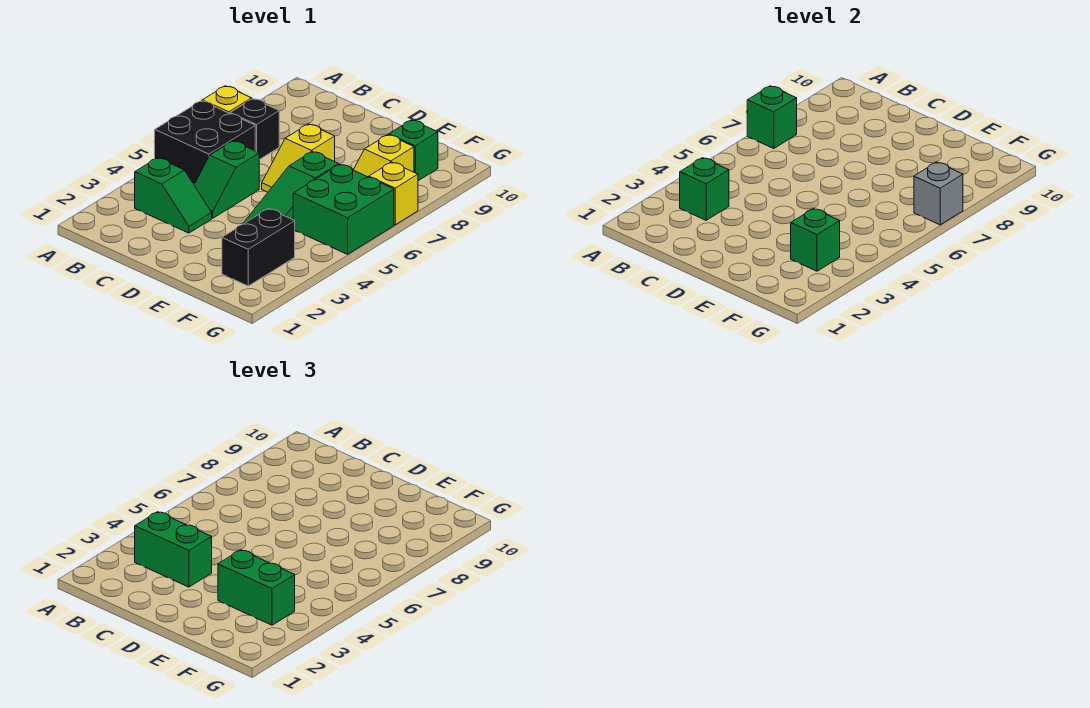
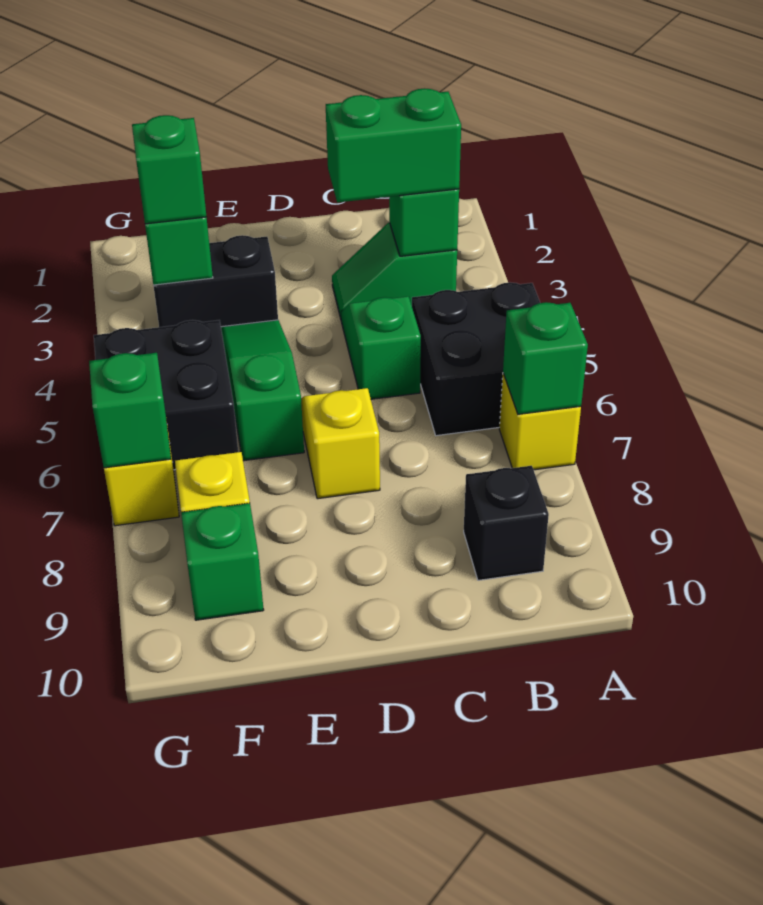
black 1x1 brick [230,99,279,160] -> black 1x1 brick moved to [464,466,549,580]
green 1x2 brick [218,550,295,625] -> green 1x1 brick [132,115,206,224]
black 1x2 brick [222,209,295,286] -> black 1x2 brick turned to [153,235,278,327]
green 2x2 brick [293,164,394,254] -> black 2x2 brick [94,320,238,470]
grey 1x1 brick [914,162,963,225] -> green 1x1 brick [89,353,171,468]

